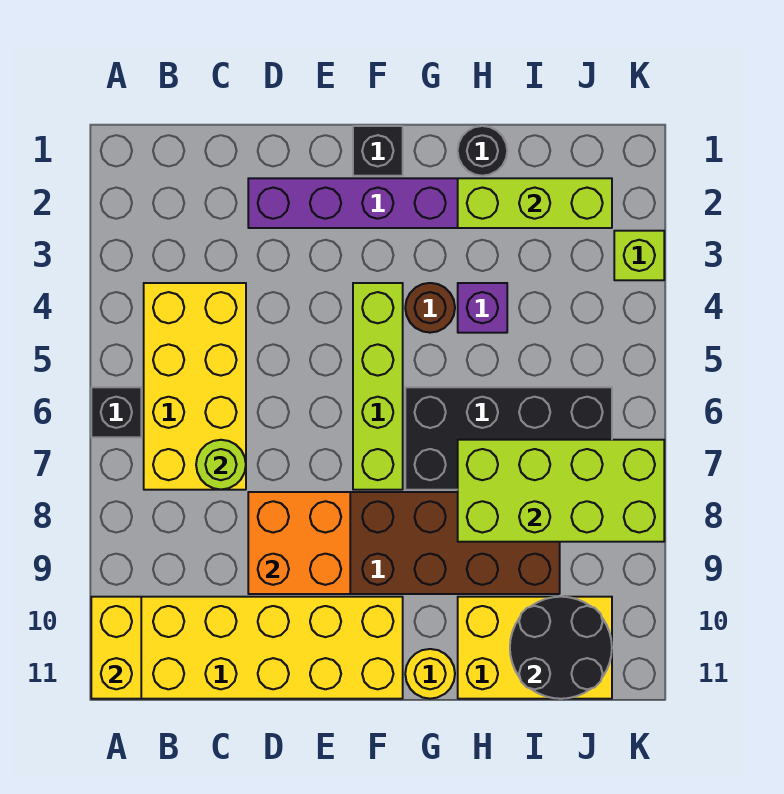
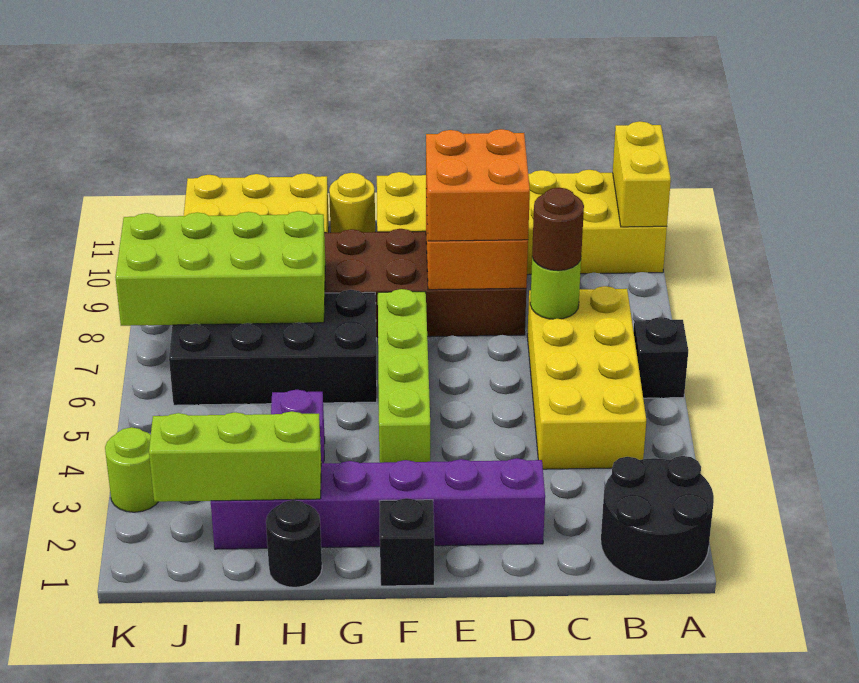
none -> orange 2x2 brick [426,129,530,241]
brown 1x1 round brick [405,283,455,333] -> brown 1x1 round brick moved to [532,188,584,271]
black 2x2 round brick [510,597,612,699] -> black 2x2 round brick moved to [601,456,714,582]
lime 1x1 brick [614,231,664,280] -> lime 1x1 round brick [105,427,158,512]

